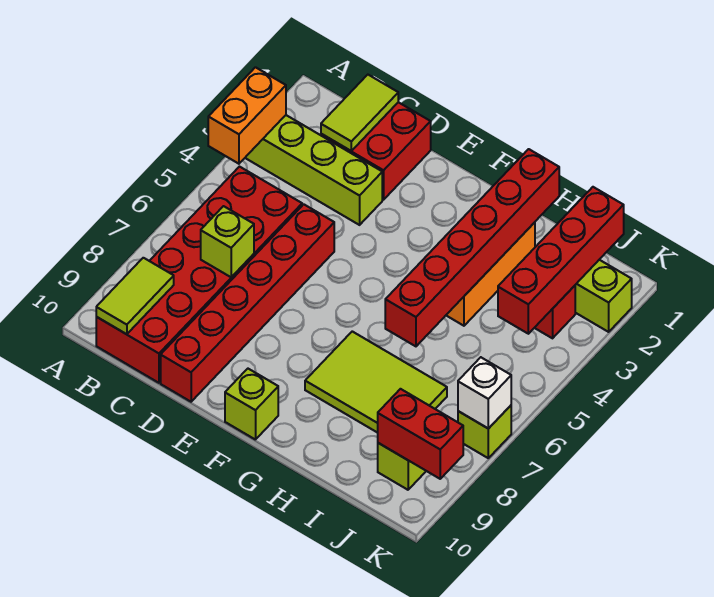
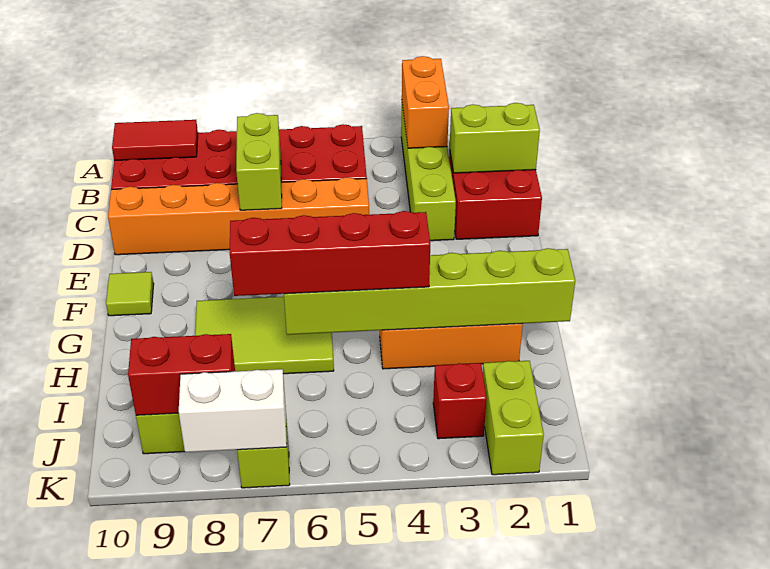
orange 1x2 brick [208,67,286,164] -> orange 1x2 brick turned to [402,56,449,148]
lime 1x2 tile [96,258,174,334] -> red 1x2 tile [112,120,198,161]
lime 1x2 tile [321,75,398,151] -> lime 1x2 brick [449,103,540,173]
lime 1x1 brick [201,206,254,277] -> lime 1x2 brick [236,113,282,210]
red 1x6 brick [161,204,334,402] -> orange 1x6 brick [108,177,369,255]
lime 1x1 brick [225,369,278,440] -> lime 1x1 tile [106,272,154,316]
lime 2x3 tile [305,331,447,433] -> lime 2x3 tile turned to [195,297,334,374]
red 1x6 brick [385,149,559,346] -> lime 1x6 brick [284,248,575,335]
red 1x4 brick [498,187,624,334] -> red 1x4 brick moved to [230,211,430,296]
red 1x2 brick [378,389,463,479] -> red 1x2 brick turned to [128,334,235,415]
white 1x1 brick [458,357,511,429] -> white 1x2 brick [179,369,287,452]

